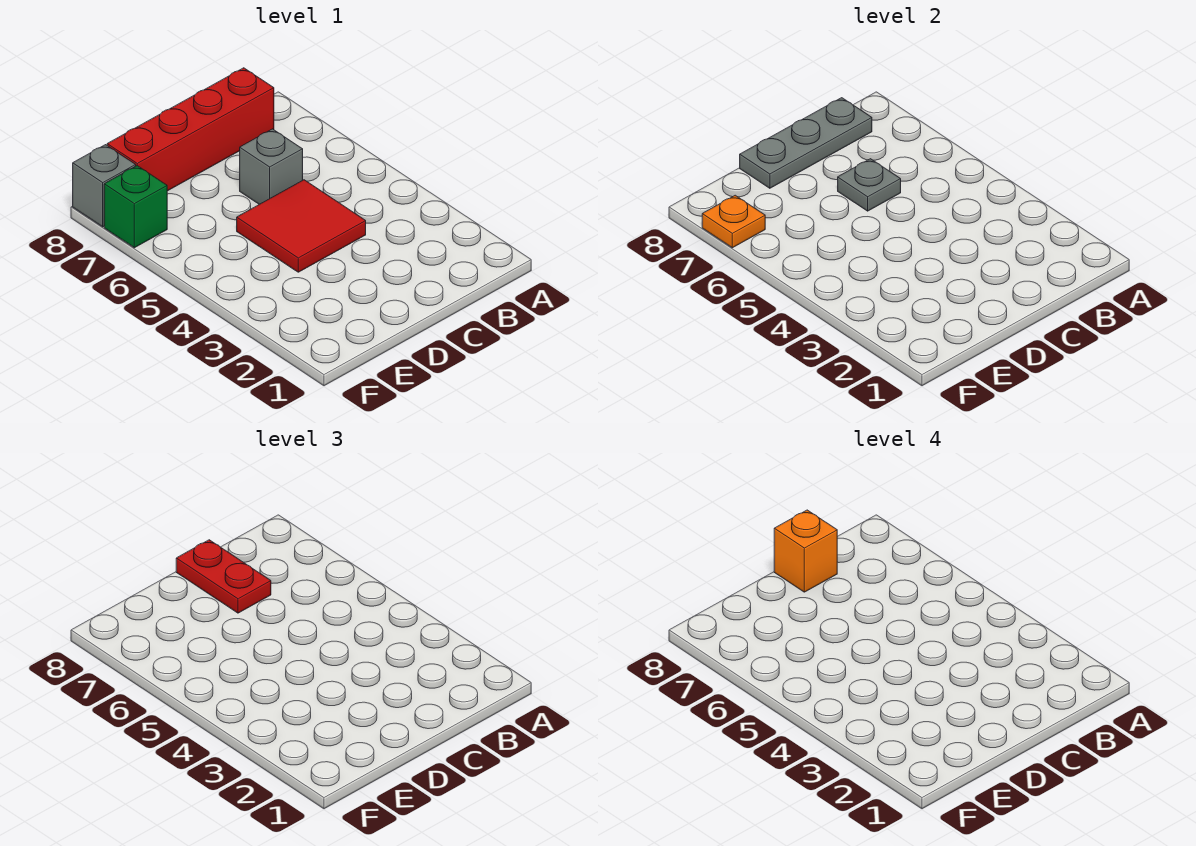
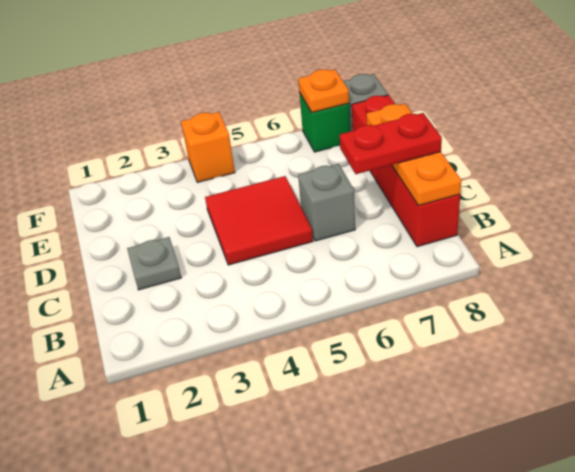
grey 1x3 plate [740,98,872,188] -> orange 1x3 plate [367,104,461,206]
grey 1x1 plate [838,159,901,211] -> grey 1x1 plate moved to [127,237,181,290]
orange 1x1 brick [774,510,837,592] -> orange 1x1 brick moved to [181,112,235,182]

